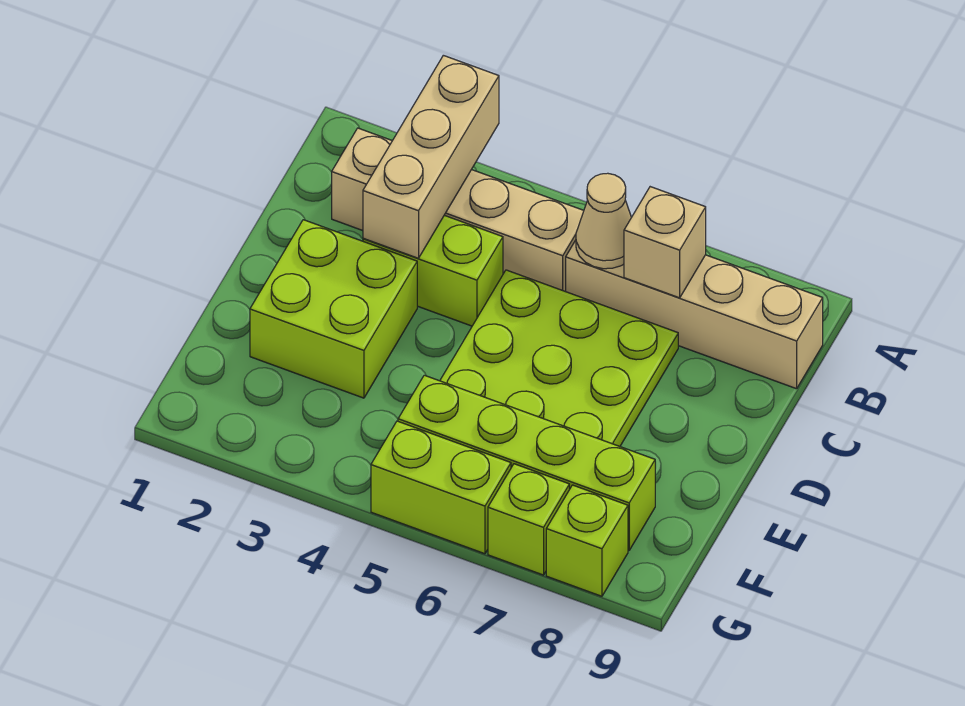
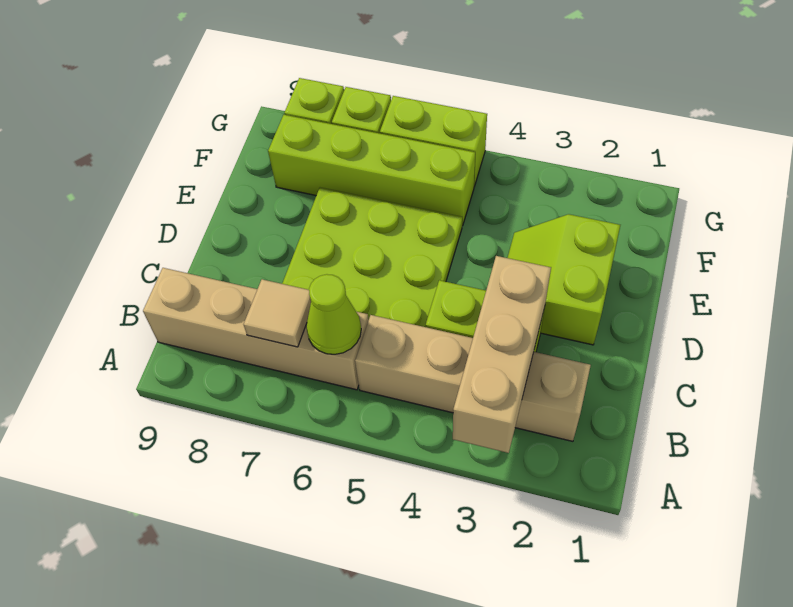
tan 1x1 cone [576,173,631,269] -> lime 1x1 cone [306,274,361,354]
tan 1x1 brick [624,187,706,298] -> tan 1x1 tile [244,279,311,347]
lime 2x2 brick [250,220,417,398] -> lime 2x2 slope [508,214,620,345]

